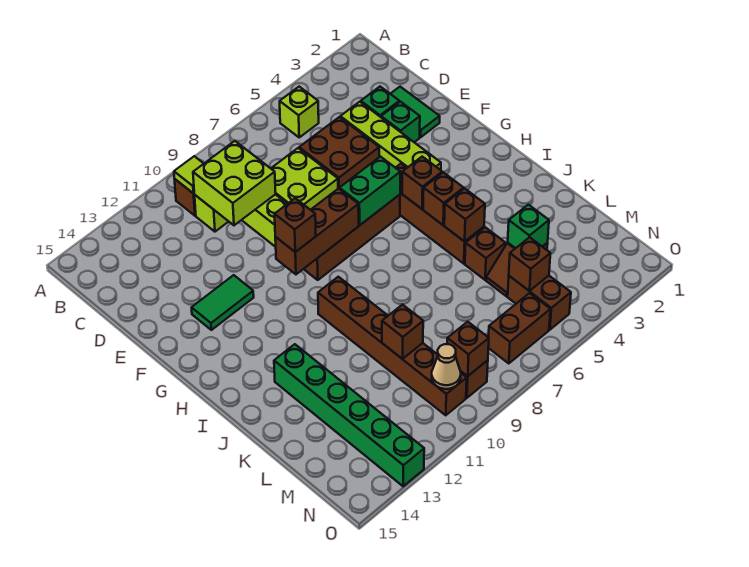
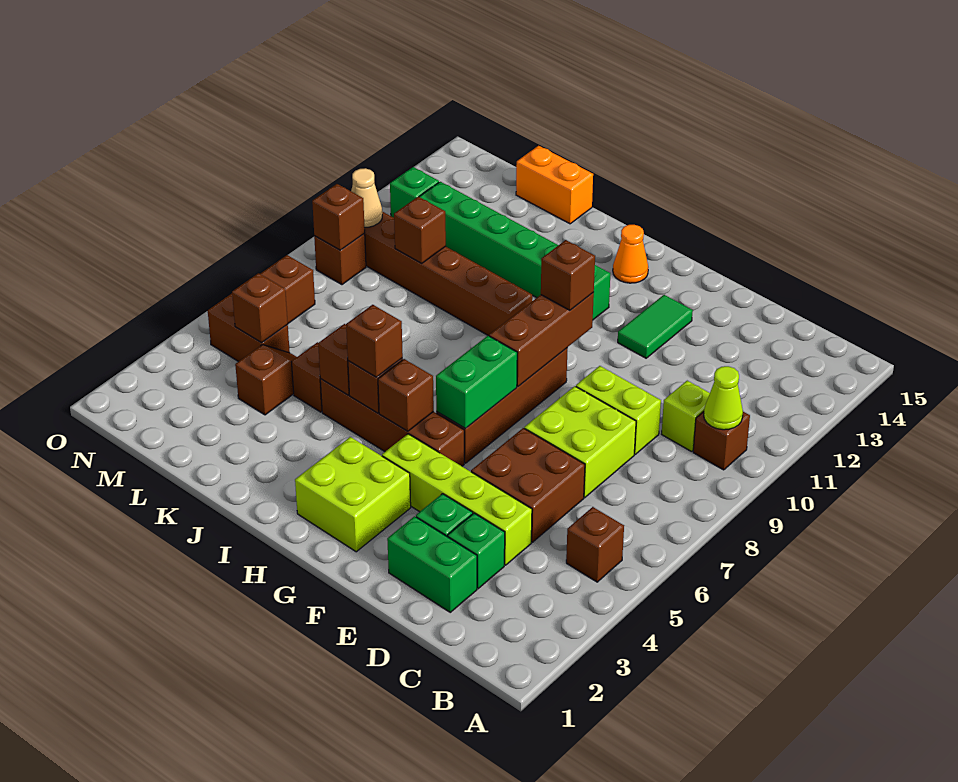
lime 1x1 brick [280,87,319,137] -> brown 1x1 brick [566,507,624,582]
lime 1x1 tile [174,156,204,194] -> lime 1x1 cone [704,366,743,430]
lime 2x2 brick [193,141,276,225] -> lime 2x2 brick moved to [295,437,411,552]
green 1x2 tile [391,87,440,137] -> green 1x2 brick [387,516,477,612]
none -> orange 1x1 cone [613,225,648,283]
none -> brown 1x1 brick [346,305,403,377]
green 1x6 brick [274,344,424,486] -> green 1x6 brick moved to [419,182,610,320]
none -> orange 1x2 brick [516,146,593,224]
green 1x1 brick [508,205,549,248] -> green 1x1 brick moved to [390,167,439,218]

